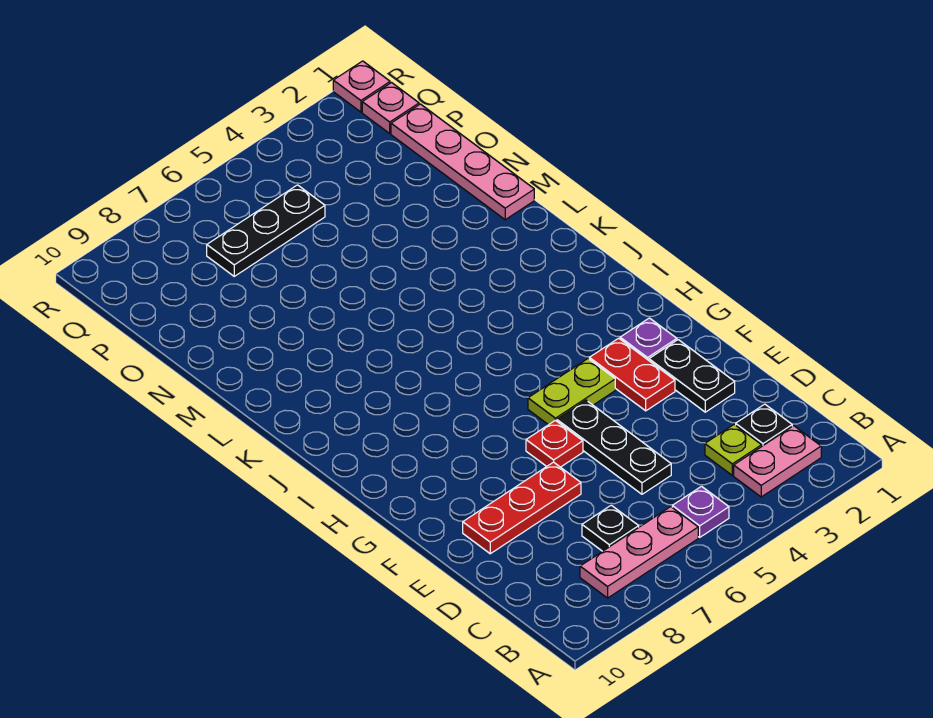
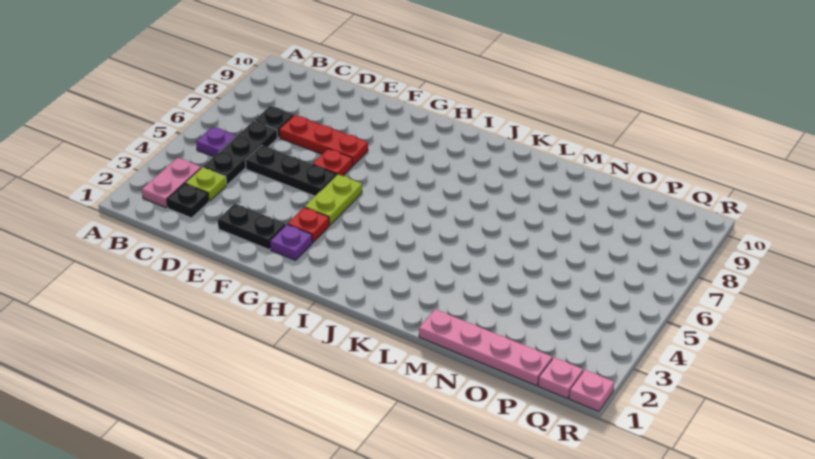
pink 1x3 plate [580,507,698,598] -> none
red 1x3 plate [463,462,581,554] -> red 1x3 plate turned to [279,115,368,166]
red 1x2 plate [589,338,675,411] -> red 1x1 plate [288,207,329,243]
black 1x3 plate [207,185,325,276] -> black 1x3 plate moved to [203,121,277,185]

